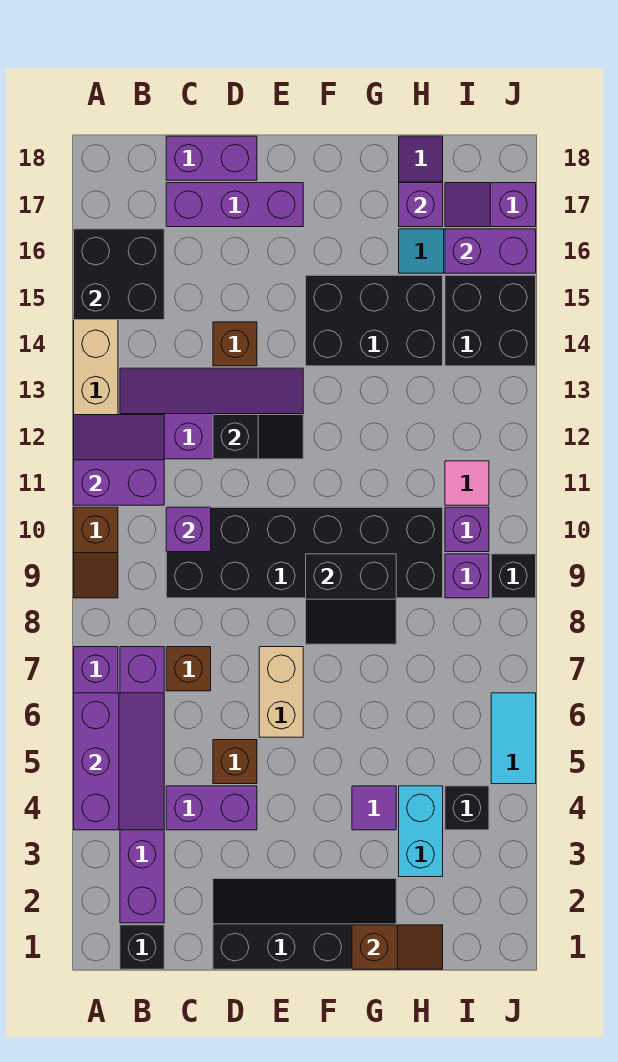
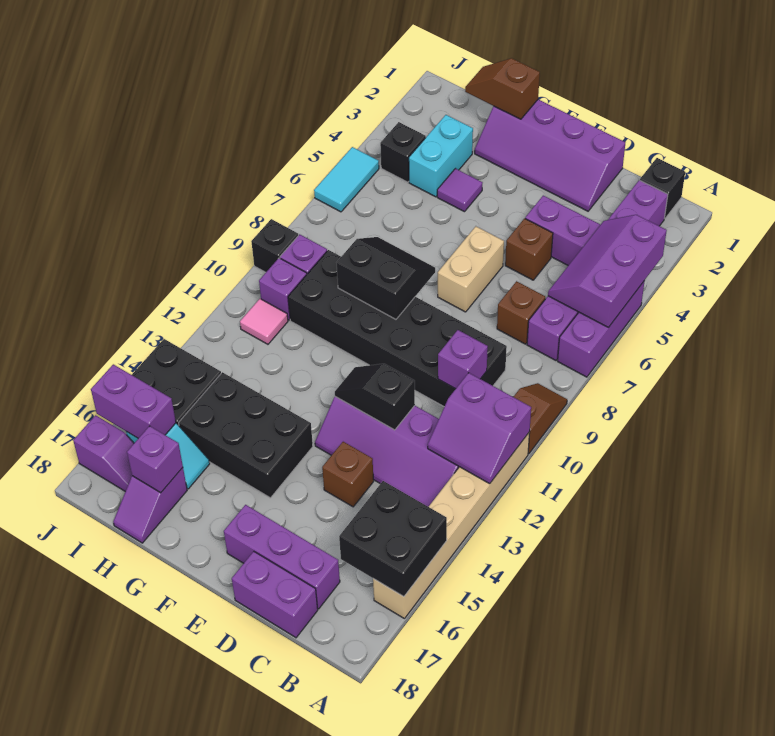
black 2x4 slope [213,879,396,969] -> purple 2x4 slope [475,99,625,211]

